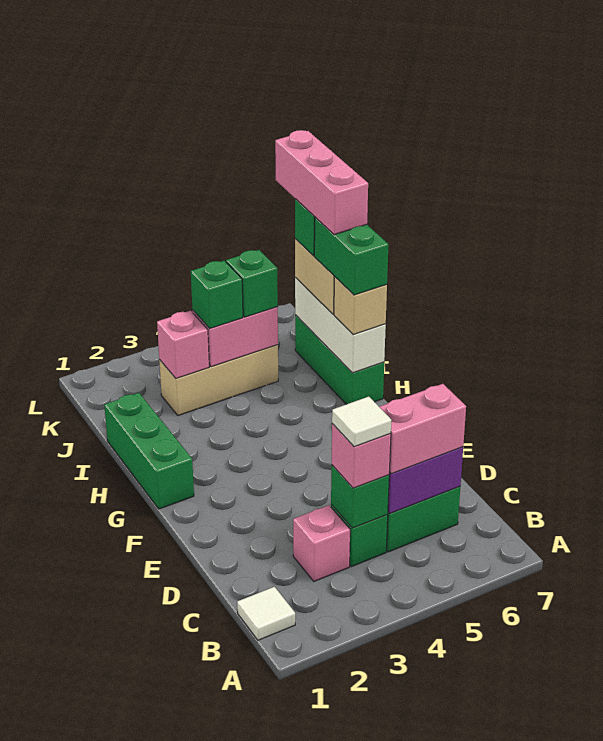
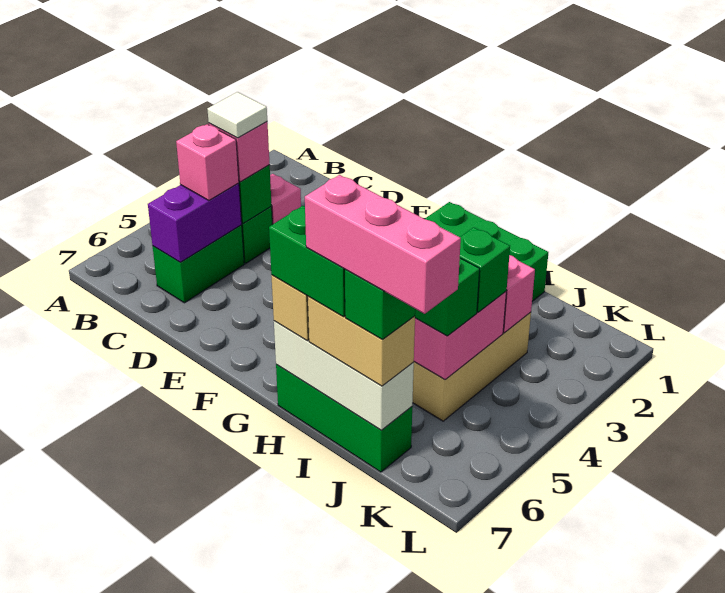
white 1x1 tile [237,587,295,640] -> none
pink 1x2 brick [379,384,466,474] -> pink 1x1 brick [176,124,239,200]

